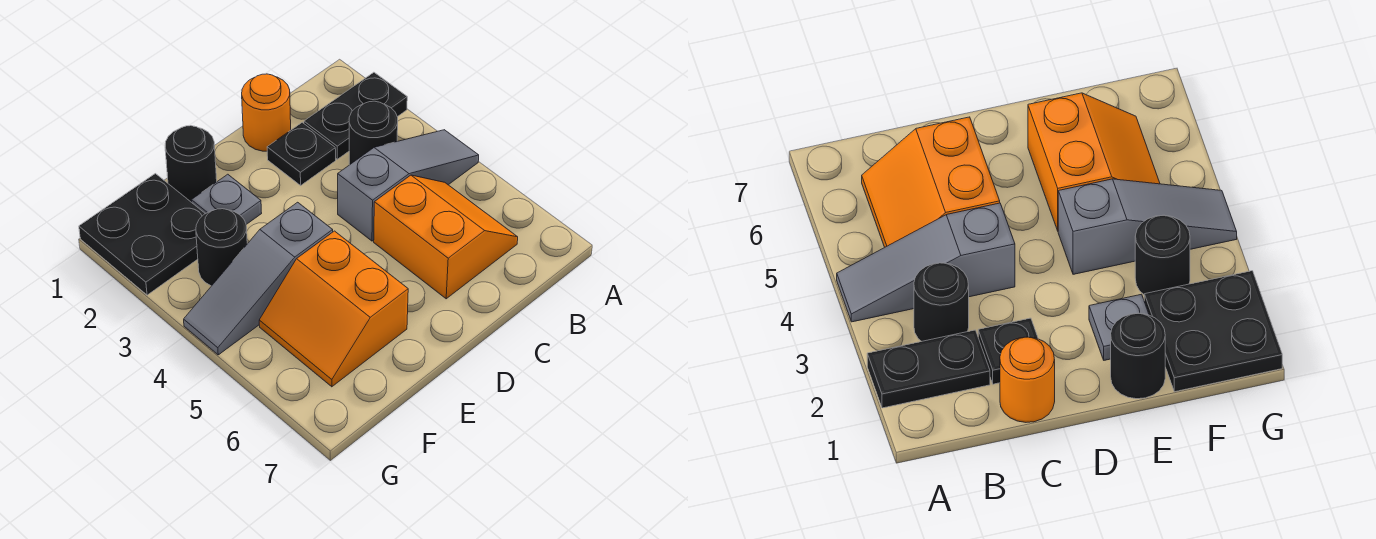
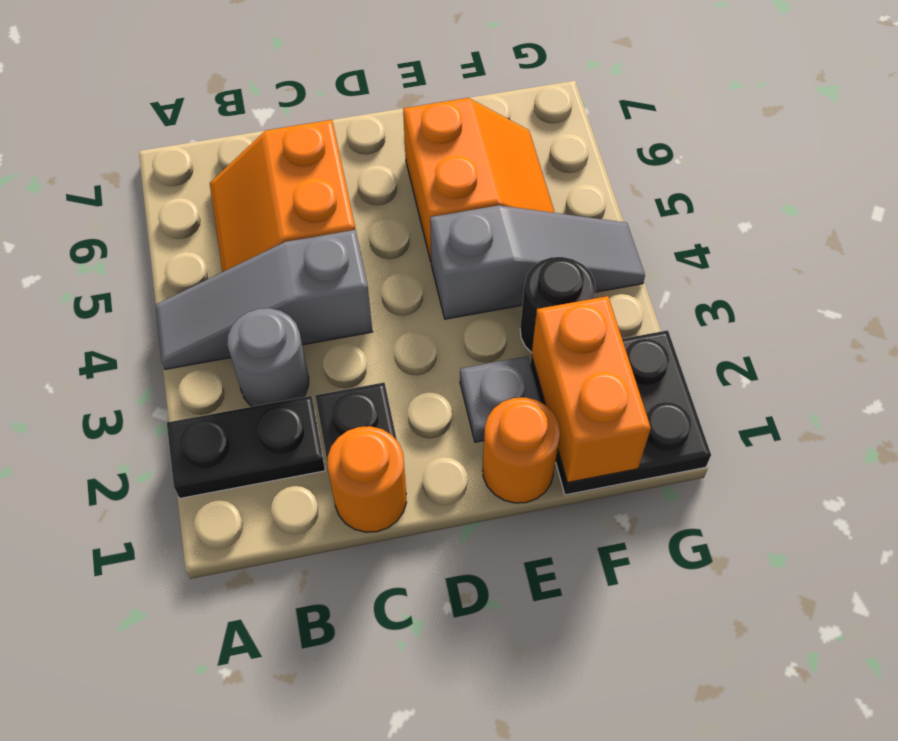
black 1x1 round brick [349,101,398,165] -> grey 1x1 round brick [227,308,309,407]
black 1x1 round brick [165,126,217,202] -> orange 1x1 round brick [483,398,560,503]
none -> orange 1x2 brick [532,296,651,483]

